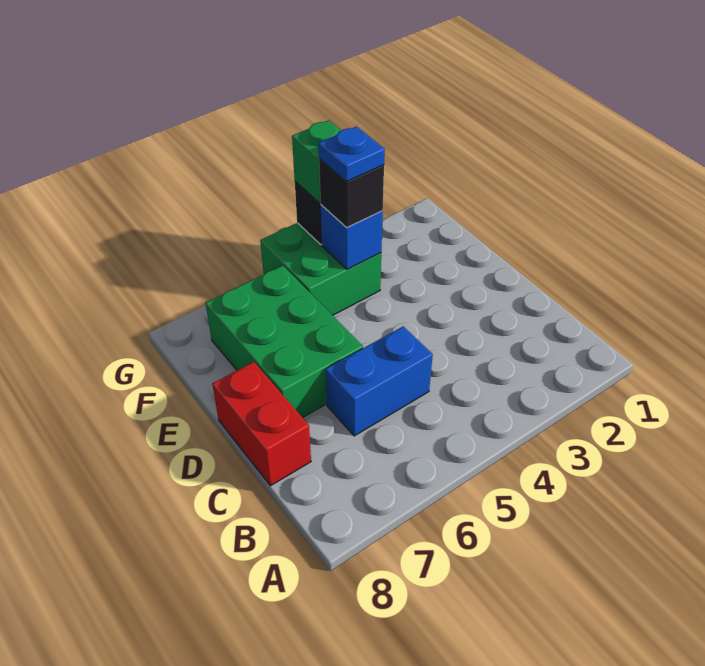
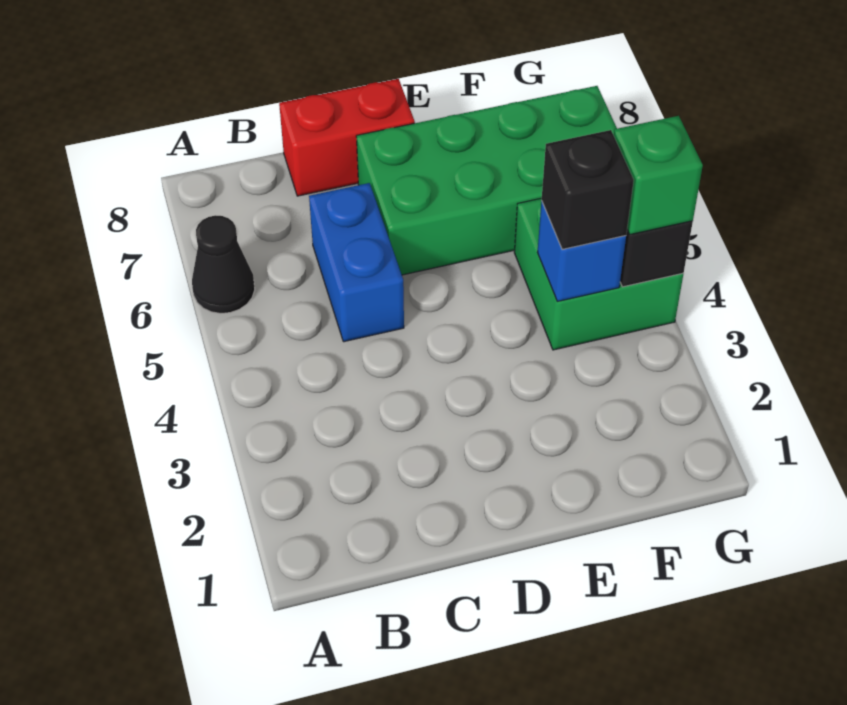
none -> black 1x1 cone [192,215,255,314]
green 2x3 brick [205,265,363,418] -> green 2x4 brick [356,86,617,275]
blue 1x1 plate [319,127,385,182] -> none

